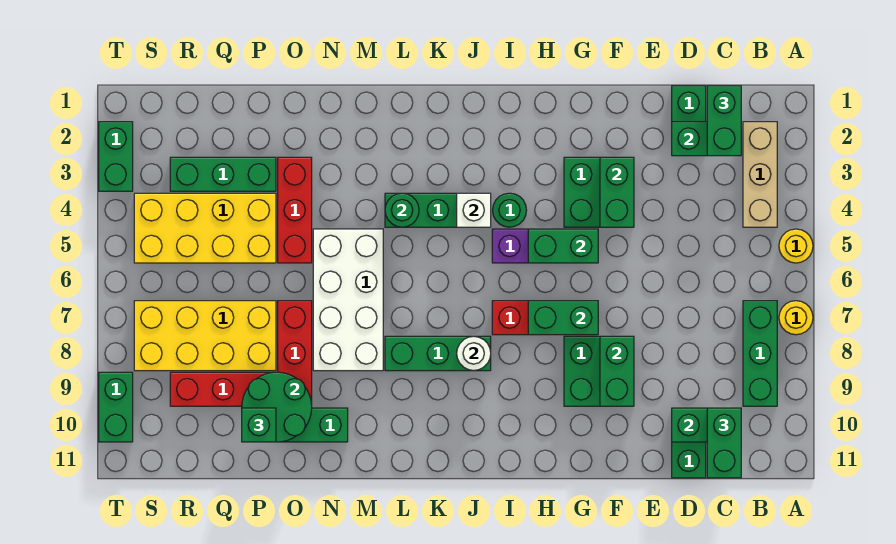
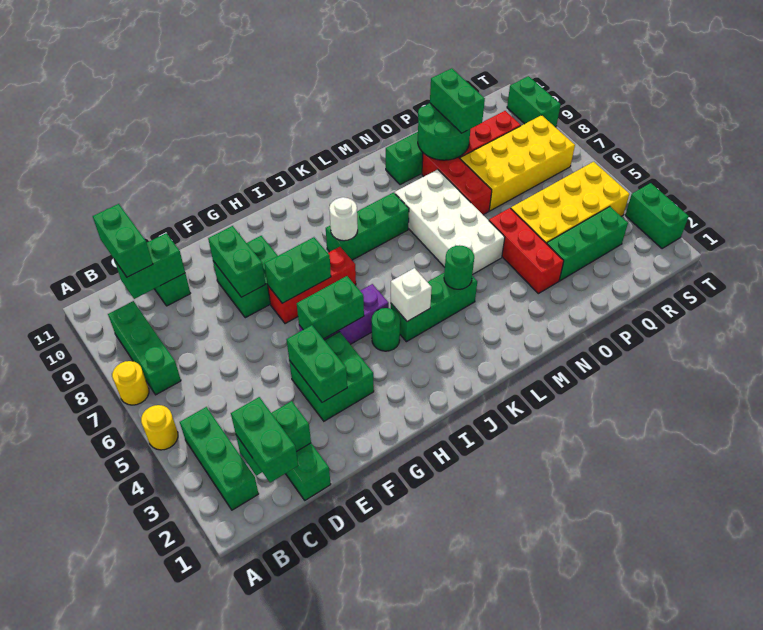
tan 1x3 brick [743,122,777,227] -> green 1x3 brick [180,407,259,510]
green 1x1 brick [242,408,276,442] -> green 1x2 brick [430,68,485,133]

